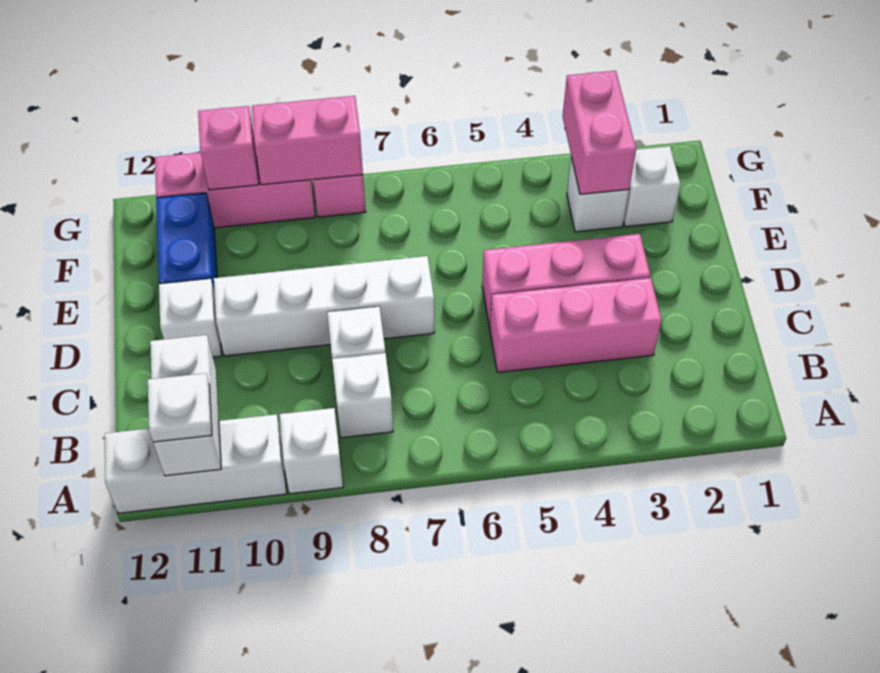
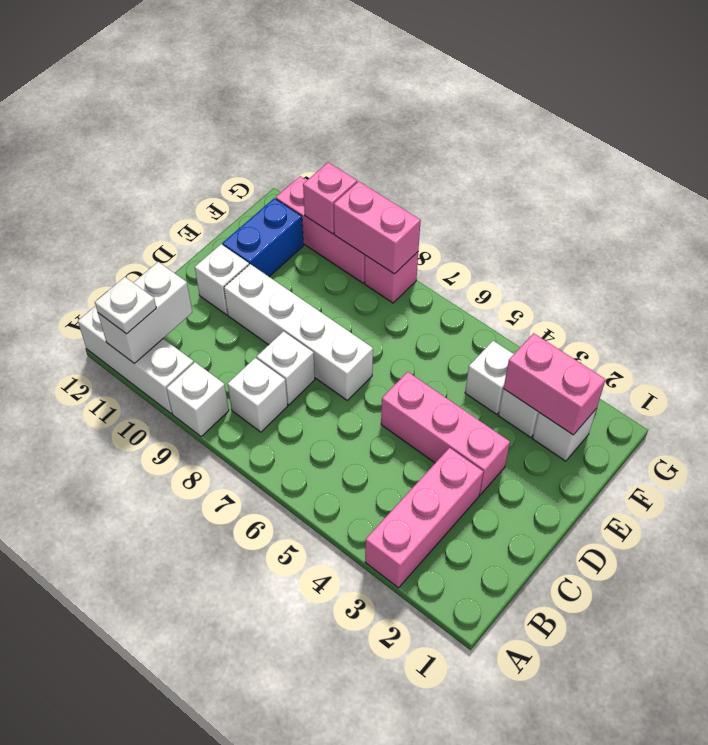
pink 1x3 brick [490,278,662,372] -> pink 1x3 brick turned to [365,448,484,588]
pink 1x2 brick [562,71,636,194] -> pink 1x2 brick turned to [504,333,606,435]
none -> white 1x1 brick [465,341,514,414]

